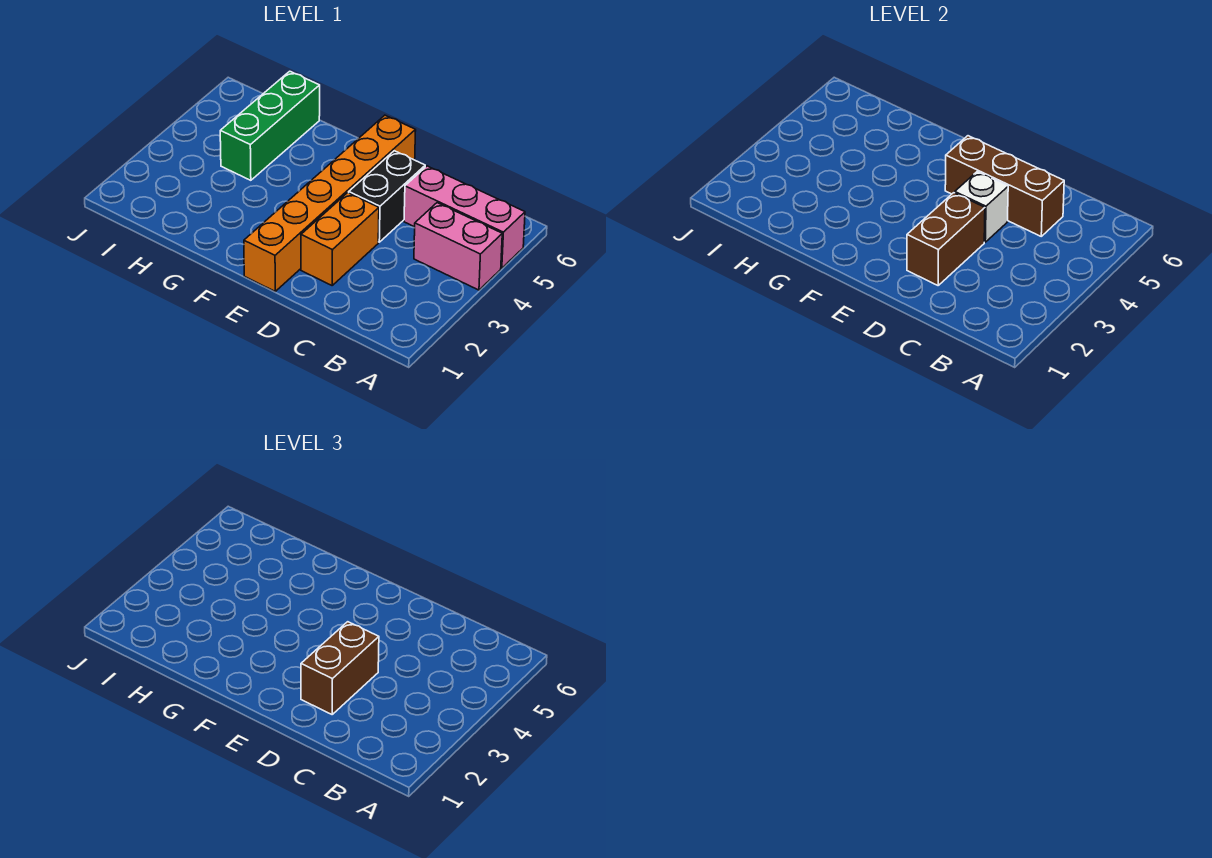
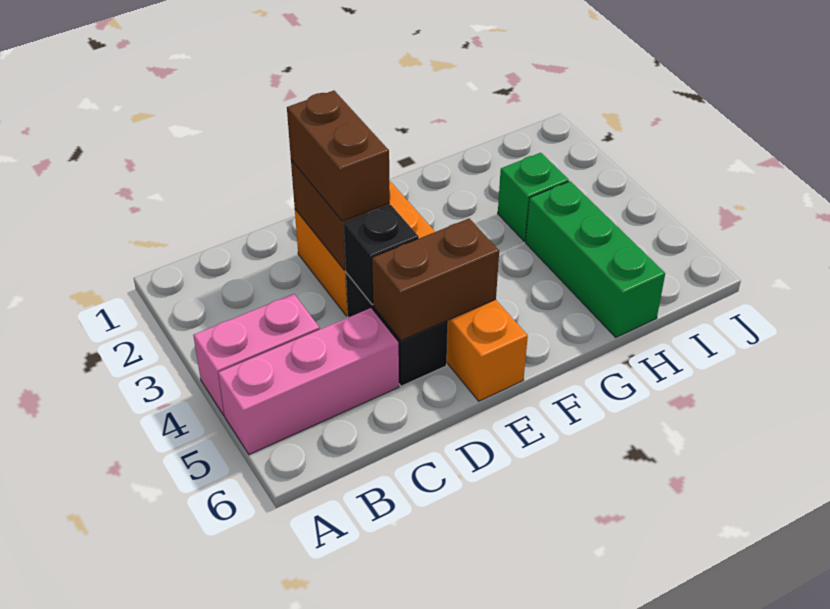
brown 1x3 brick [945,136,1064,236] -> brown 1x2 brick [372,218,499,340]
white 1x1 brick [955,172,1008,242] -> black 1x1 brick [344,205,419,305]
none -> green 1x1 brick [498,153,569,241]

